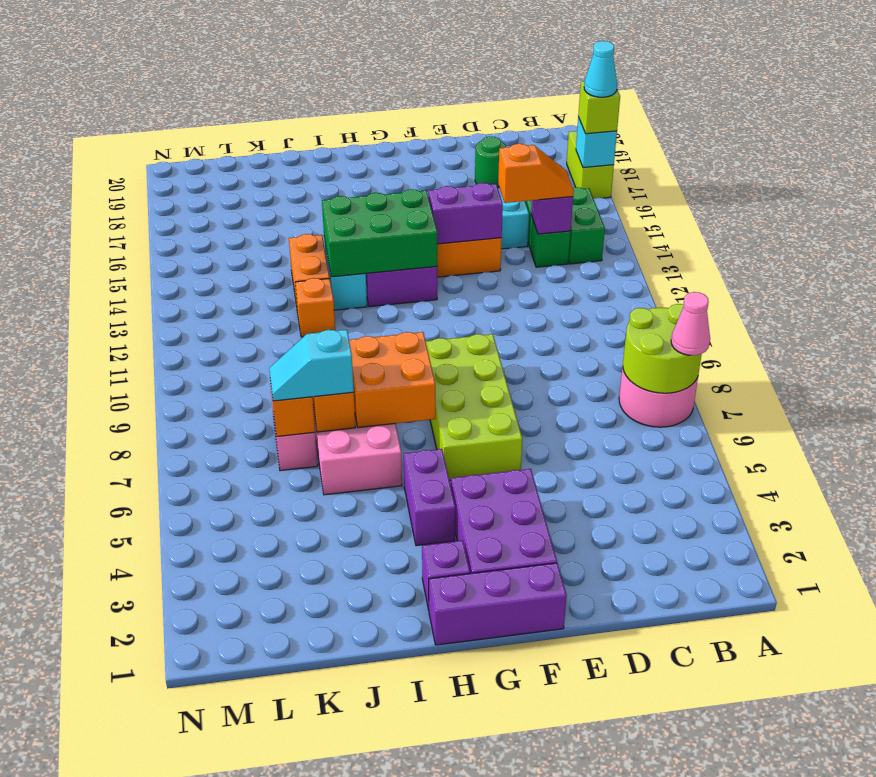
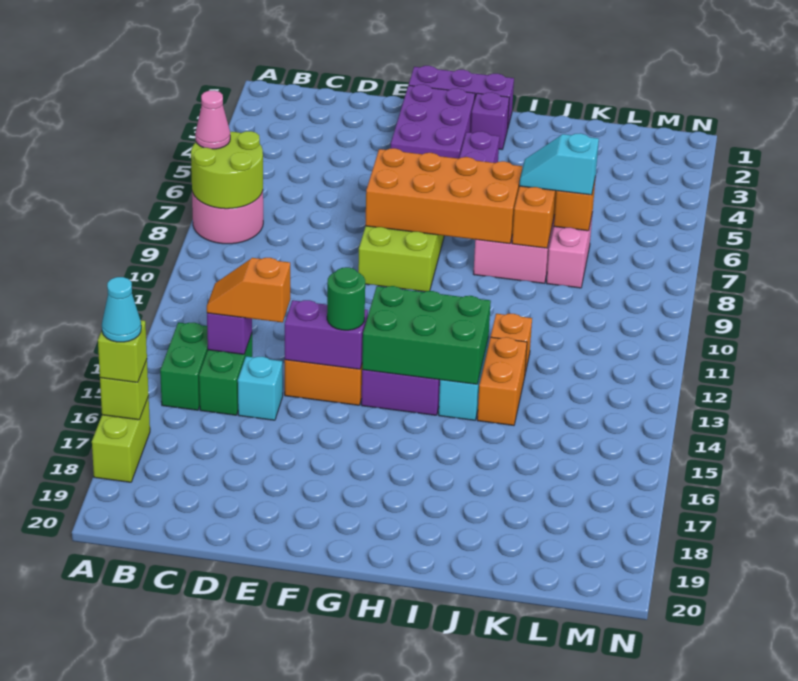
cyan 1x1 brick [576,117,617,168] -> lime 1x1 brick [100,360,149,420]
green 1x1 round brick [475,137,506,188] -> green 1x1 round brick moved to [327,267,365,330]
orange 2x2 brick [349,332,436,428] -> orange 2x4 brick [365,148,522,244]
cyan 1x2 slope [269,330,354,401] -> cyan 1x2 slope turned to [520,133,599,195]

